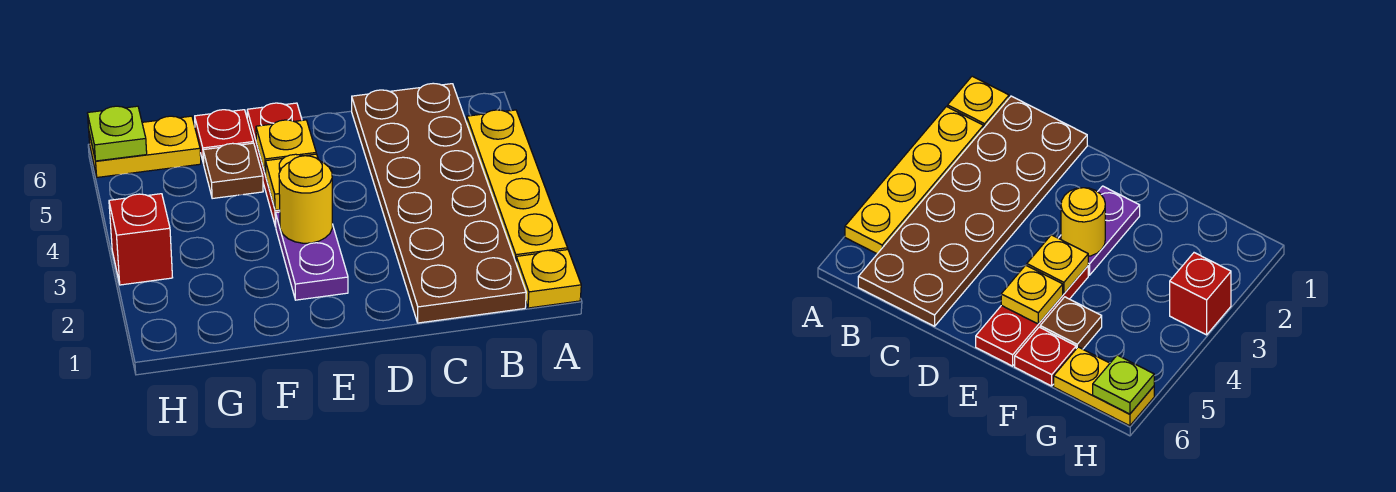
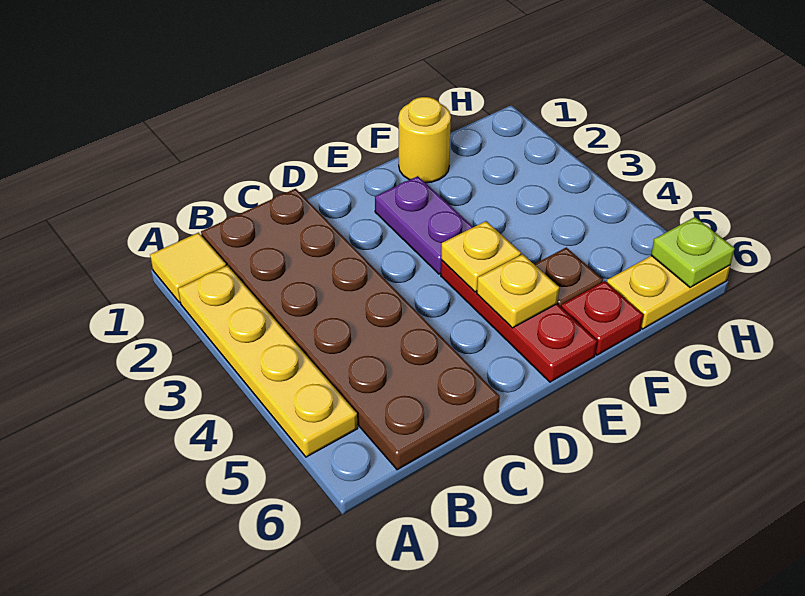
yellow 1x1 plate [516,250,581,308] -> yellow 1x1 tile [150,233,226,303]
yellow 1x1 round brick [279,156,332,243] -> yellow 1x1 round brick moved to [399,97,451,183]
red 1x1 brick [109,194,173,285] -> none

